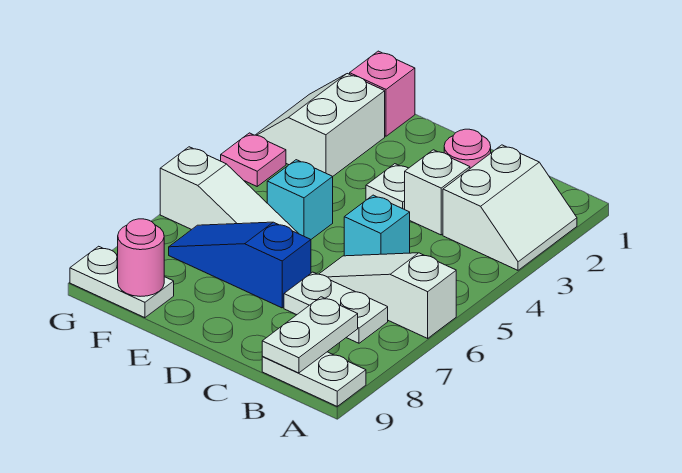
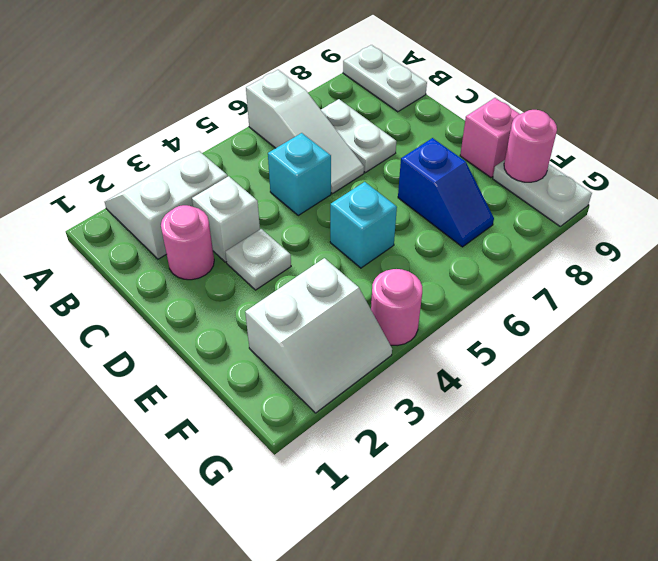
white 1x2 plate [262,297,358,373] -> none
blue 1x3 slope [169,222,311,308] -> blue 1x2 slope [398,138,494,247]
white 1x3 slope [160,147,299,234] -> none
pink 1x1 brick [350,51,415,136] -> pink 1x1 brick moved to [460,98,519,177]
pink 1x1 plate [221,133,286,186] -> pink 1x1 round brick [371,269,422,346]

